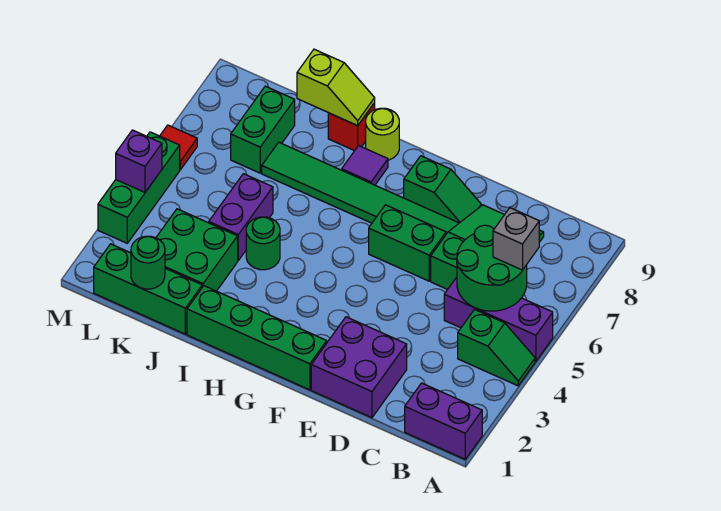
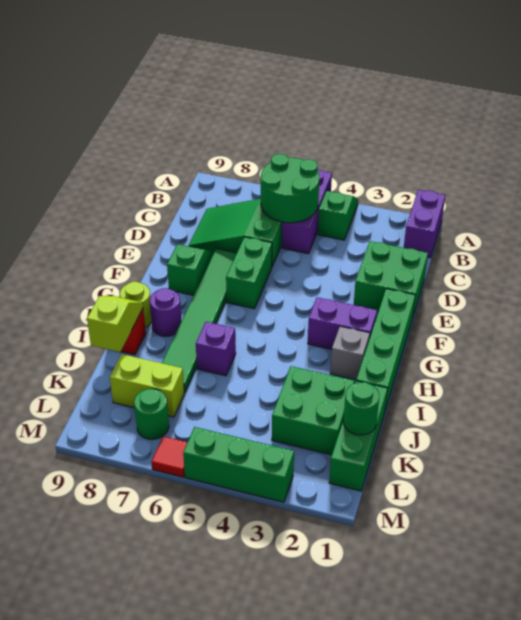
grey 1x1 brick [493,208,539,270] -> grey 1x1 brick moved to [330,326,370,380]
purple 2x2 brick [311,317,407,418] -> green 2x2 brick [354,241,428,319]
purple 1x1 tile [342,146,388,185] -> purple 1x1 round brick [150,288,181,336]
green 1x1 round brick [246,217,280,270] -> green 1x1 round brick moved to [134,389,169,440]
purple 1x2 brick [209,174,273,260] -> purple 1x2 brick moved to [308,297,377,349]
green 1x2 brick [231,86,295,173] -> lime 1x2 brick [110,354,184,417]
purple 1x1 brick [116,130,162,192] -> purple 1x1 brick moved to [196,322,236,376]

